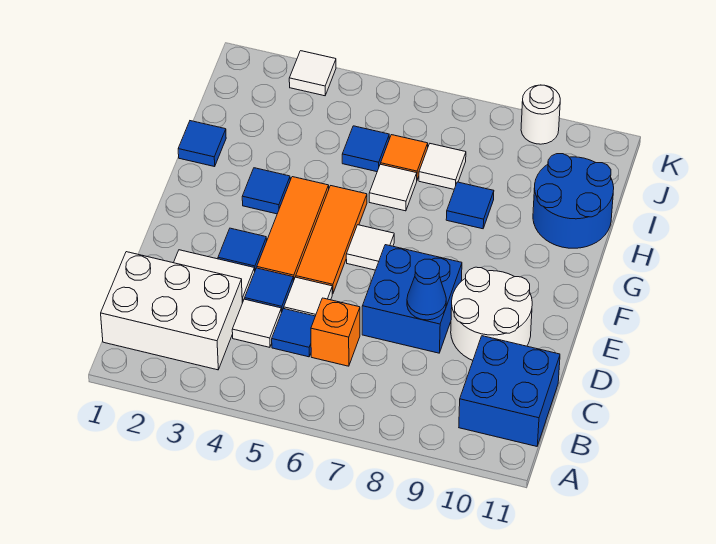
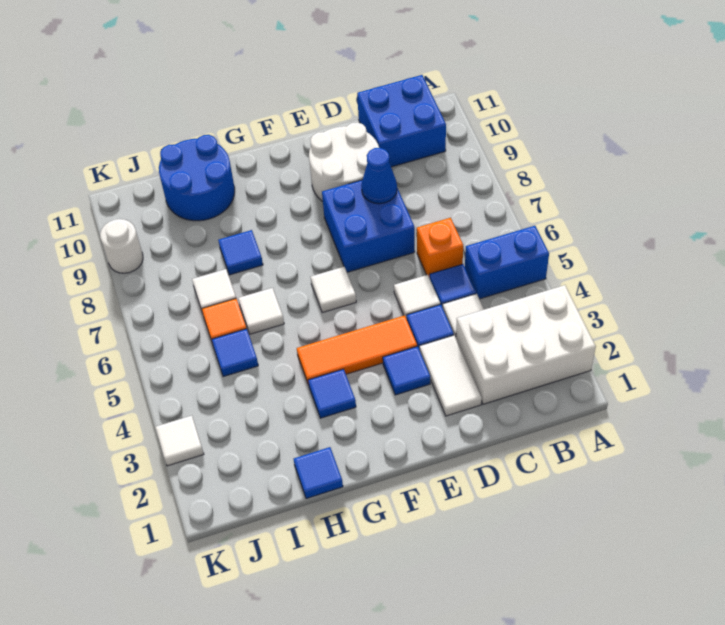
none -> blue 1x2 brick [465,226,549,299]
white 2x3 brick [101,252,242,370] -> white 2x3 brick turned to [456,285,596,404]
orange 1x3 tile [296,186,367,294] -> none

